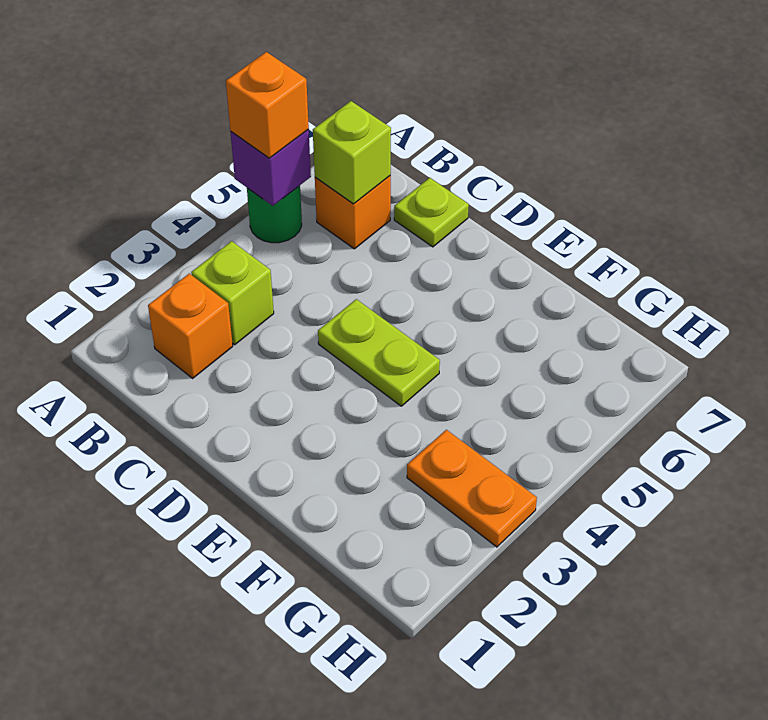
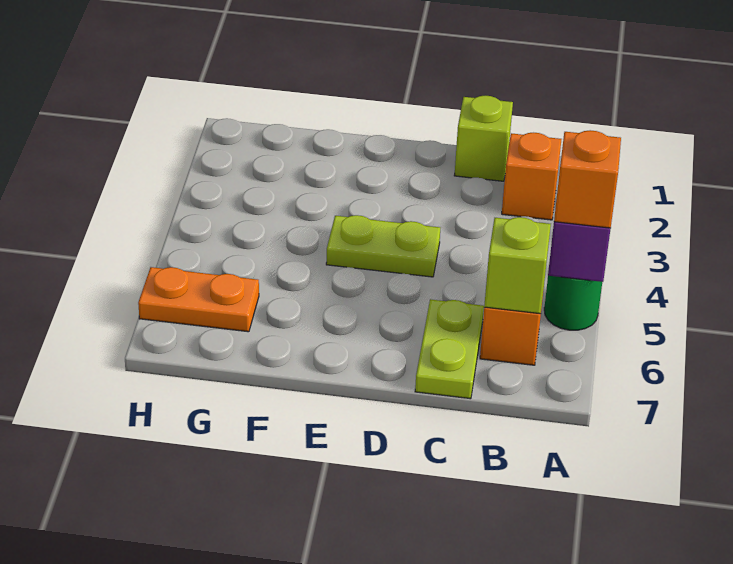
lime 1x1 brick [191,241,274,345] -> lime 1x1 brick moved to [454,96,513,181]
lime 1x1 plate [394,178,469,247] -> lime 1x2 plate [415,299,484,399]
orange 1x2 plate [407,430,537,547] -> orange 1x2 plate moved to [138,267,259,332]

